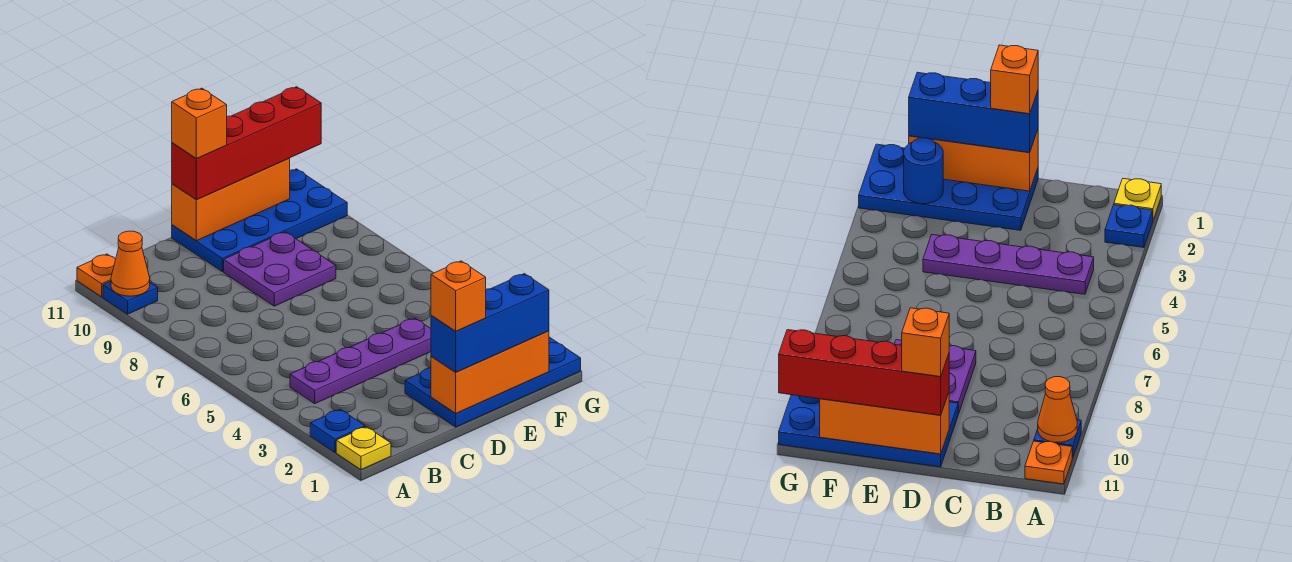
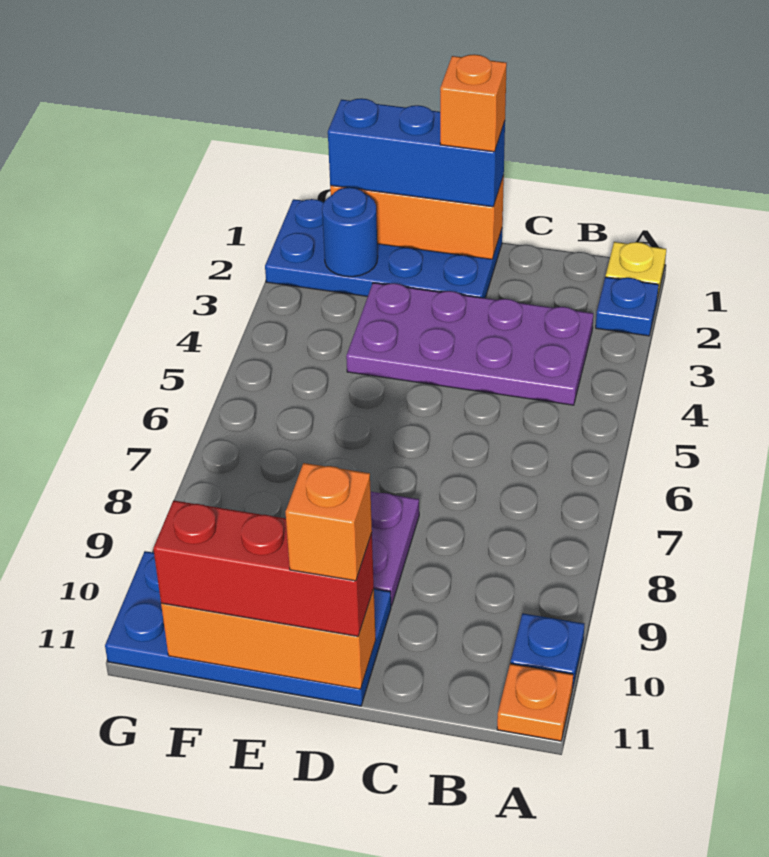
orange 1x1 cone [111,231,150,296] -> none
purple 1x4 plate [290,318,431,404] -> purple 2x4 plate [346,283,593,405]
red 1x4 brick [172,87,321,200] -> red 1x3 brick [153,500,374,636]

